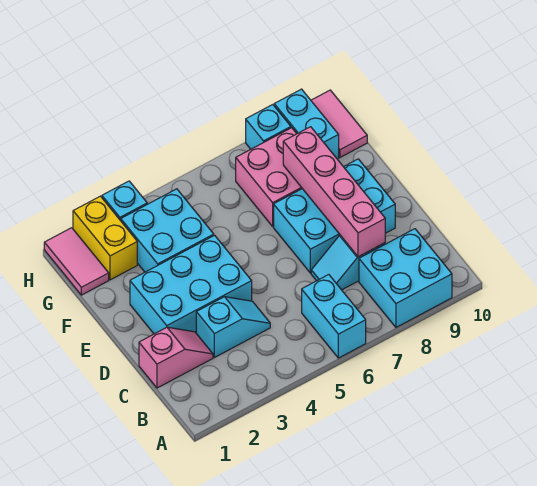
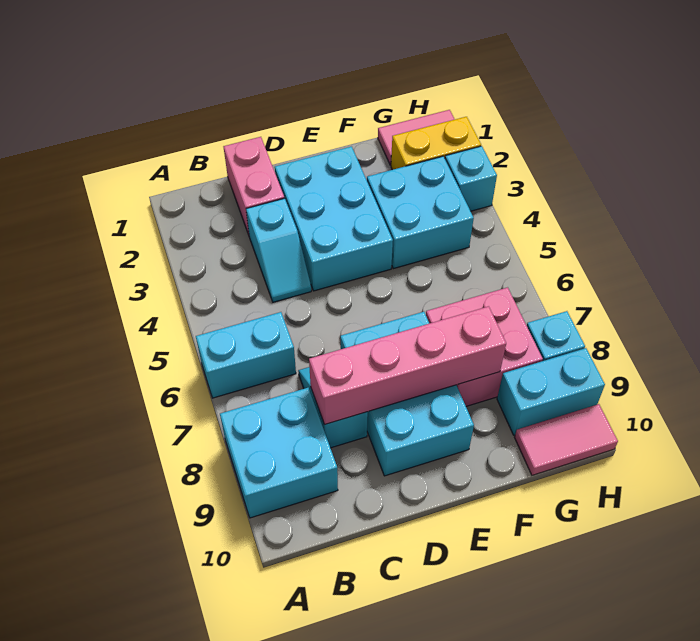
pink 1x2 slope [139,327,213,388] -> pink 1x2 brick [223,137,284,235]

